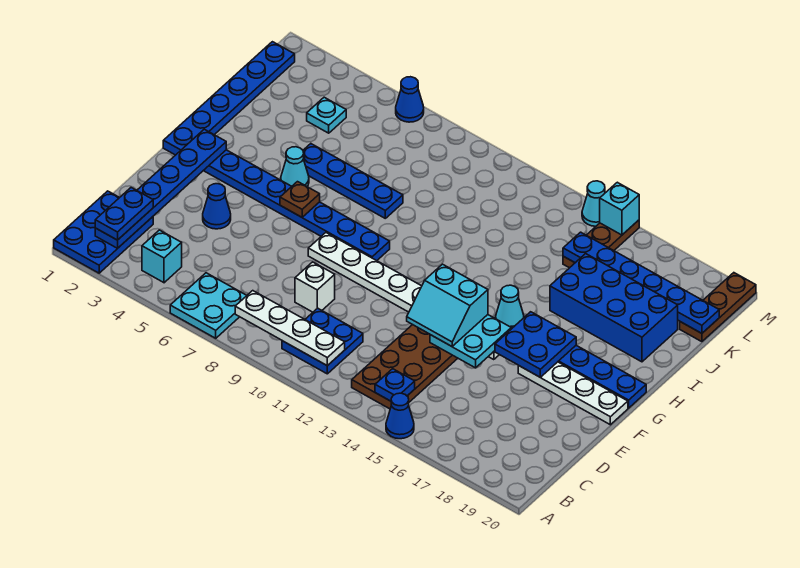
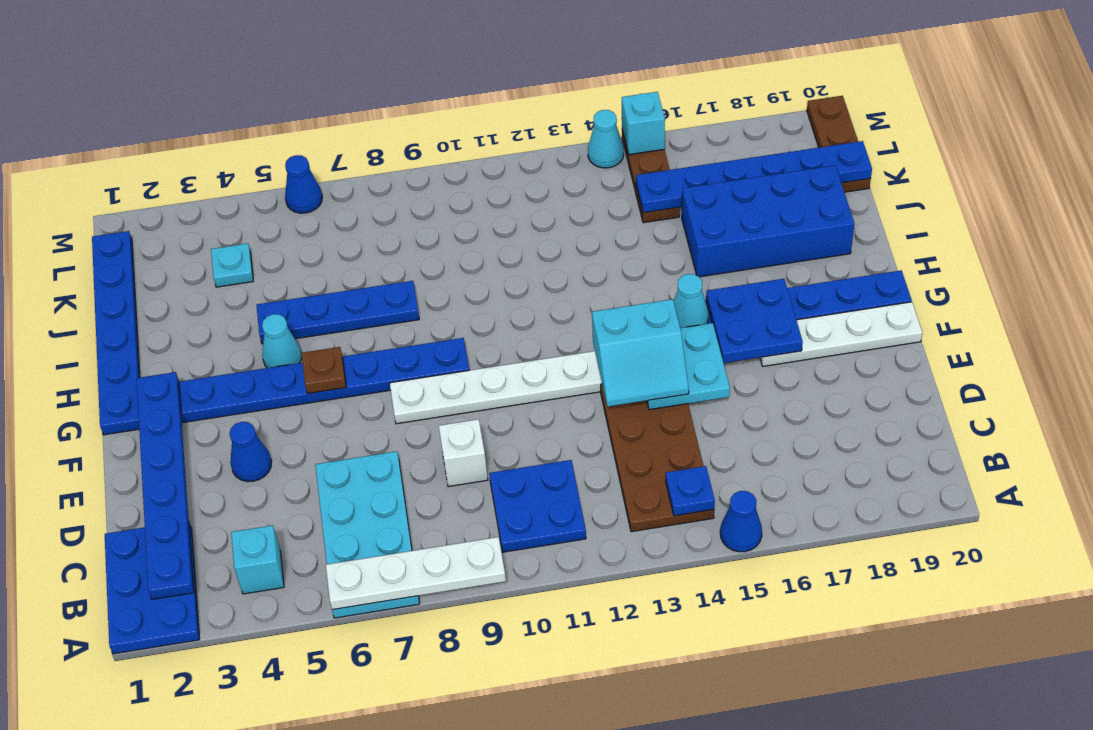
cyan 2x2 plate [170,273,247,338] -> cyan 2x4 plate [315,451,420,618]
blue 1x2 plate [95,188,153,240] -> none
white 1x4 plate [235,291,345,366] -> white 1x4 plate moved to [326,537,506,610]

